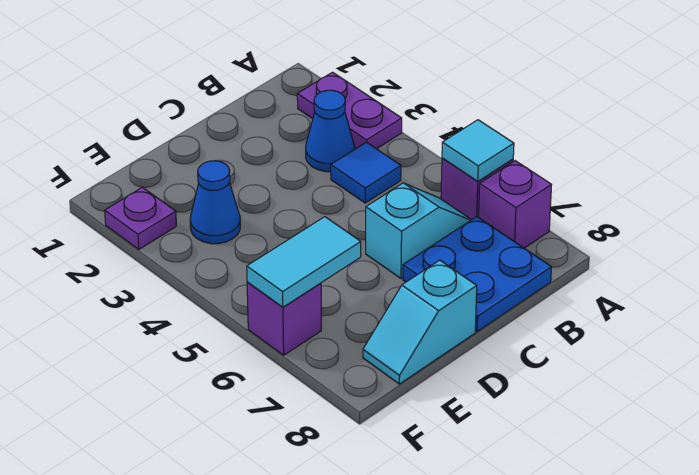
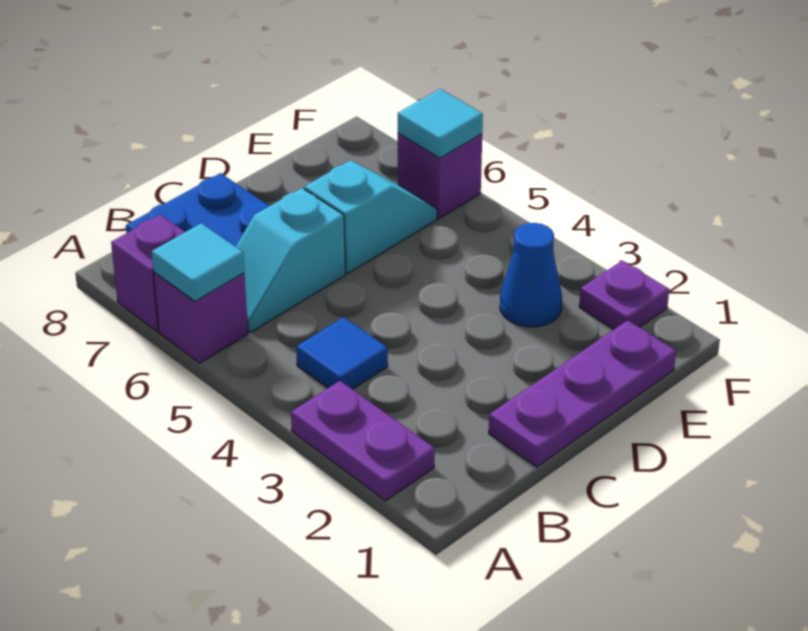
blue 1x1 cone [306,90,354,172] -> none
none -> purple 1x3 plate [489,320,676,467]
cyan 1x2 slope [363,260,477,384] -> cyan 1x2 slope moved to [304,160,437,274]
cyan 1x2 tile [247,217,361,307] -> cyan 1x1 tile [398,89,483,158]

